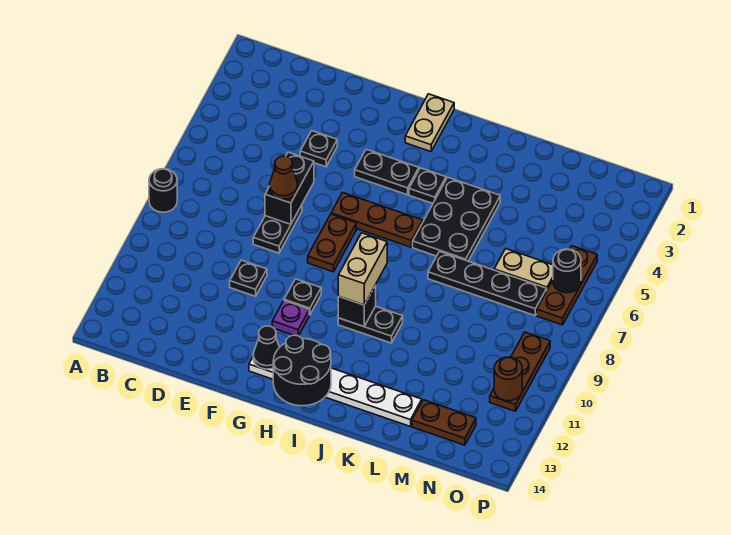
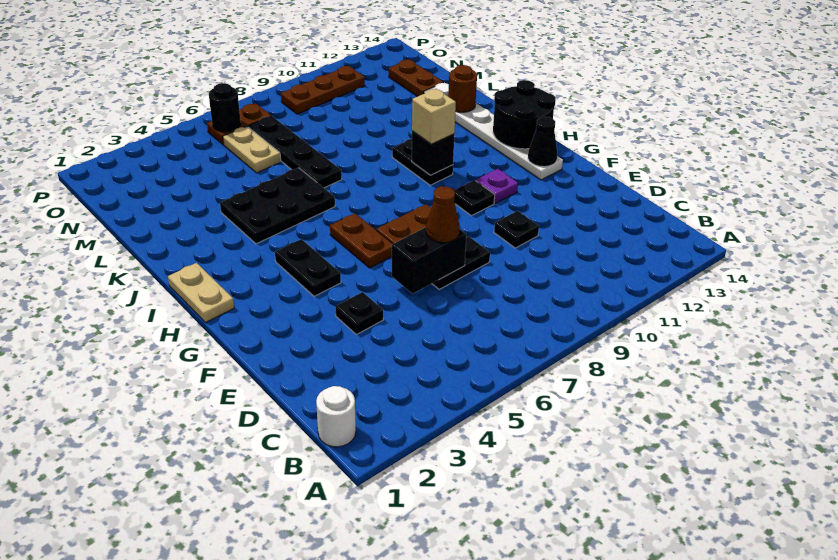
black 1x1 round brick [149,169,177,212] -> none
none -> white 1x1 round brick [316,386,356,447]
brown 1x3 plate [331,193,423,247] -> brown 1x2 plate [330,213,393,268]
tan 1x2 plate [405,94,454,152] -> tan 1x2 plate turned to [168,263,234,323]
black 1x1 plate [409,168,446,203] -> none
tan 1x2 brick [338,233,387,305] -> tan 1x1 brick [412,89,456,144]
brown 1x3 plate [537,246,597,325] -> brown 1x2 plate [207,103,271,145]
brown 1x1 round brick [494,357,522,401] -> brown 1x1 round brick moved to [448,65,477,112]

